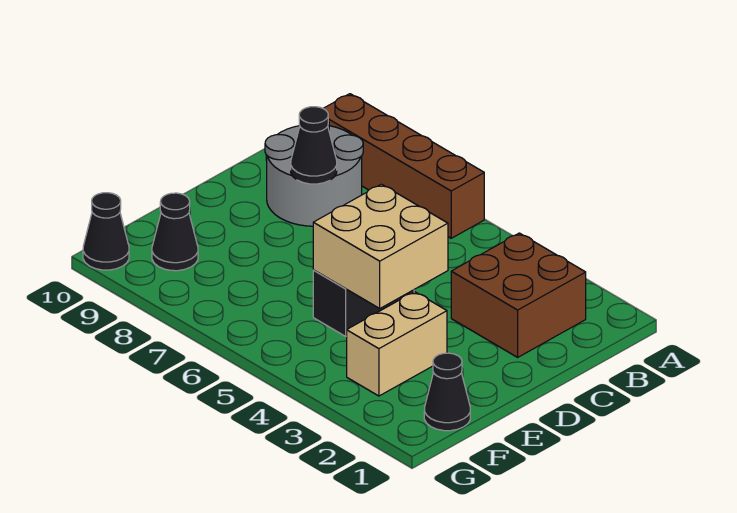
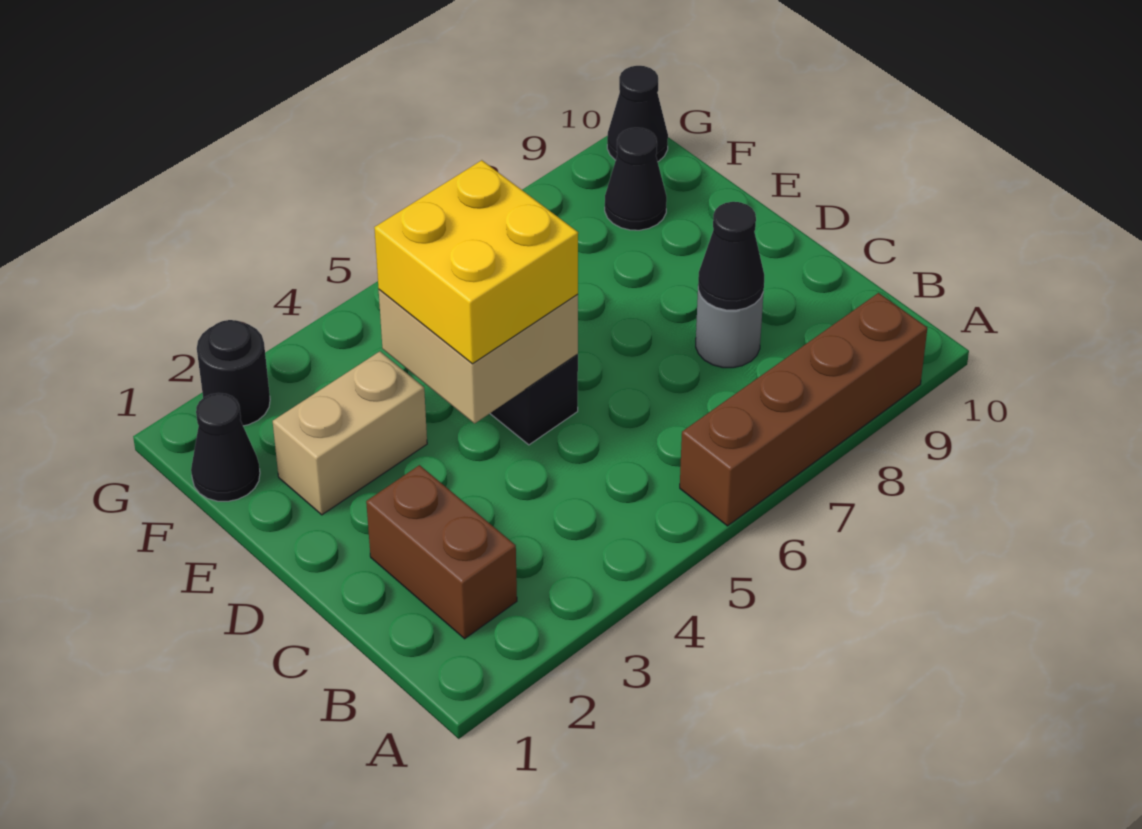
brown 2x2 brick [451,233,586,357] -> brown 1x2 brick [366,465,517,639]
grey 2x2 round brick [265,122,363,226] -> grey 1x1 round brick [696,291,764,368]
none -> yellow 2x2 brick [374,160,578,364]
tan 1x2 brick [347,292,447,396] -> tan 1x2 brick turned to [273,351,427,515]
none -> black 1x1 round brick [197,320,270,426]

